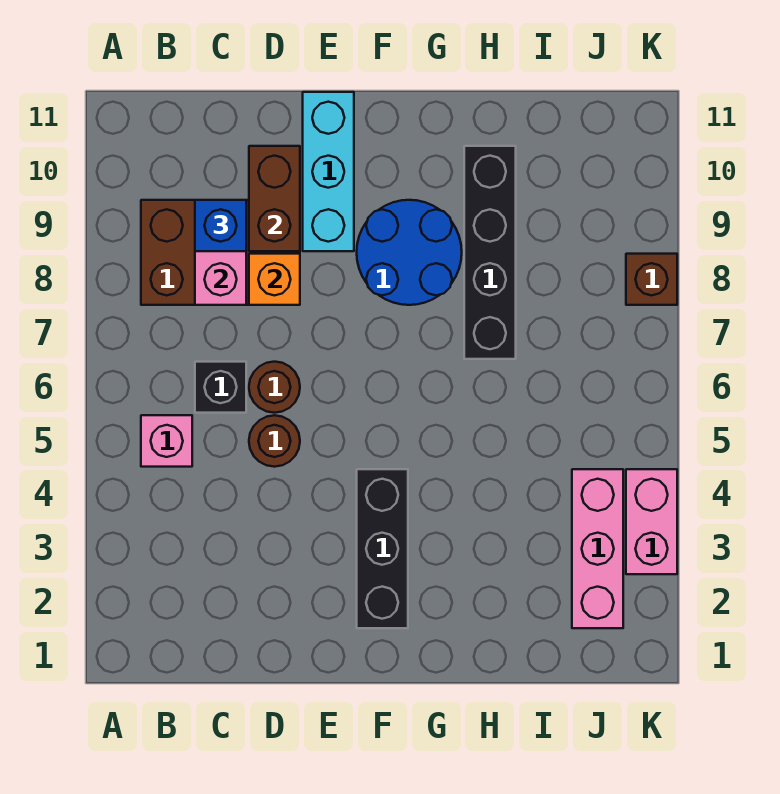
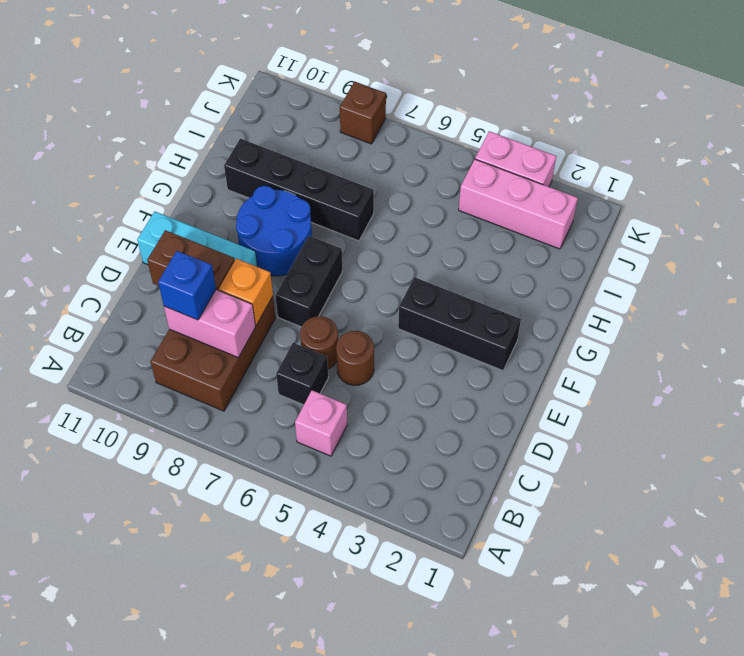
none -> black 1x2 brick [276,236,342,327]

